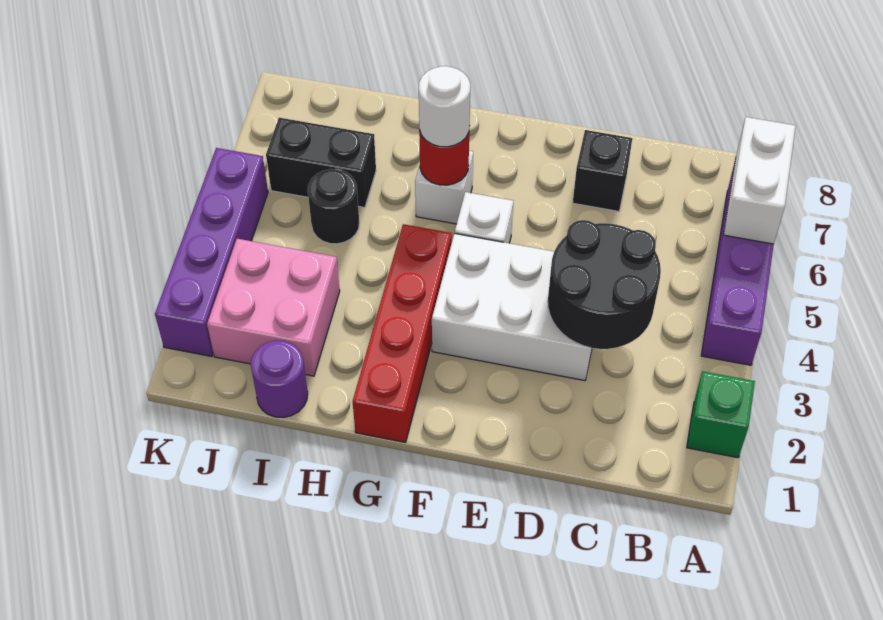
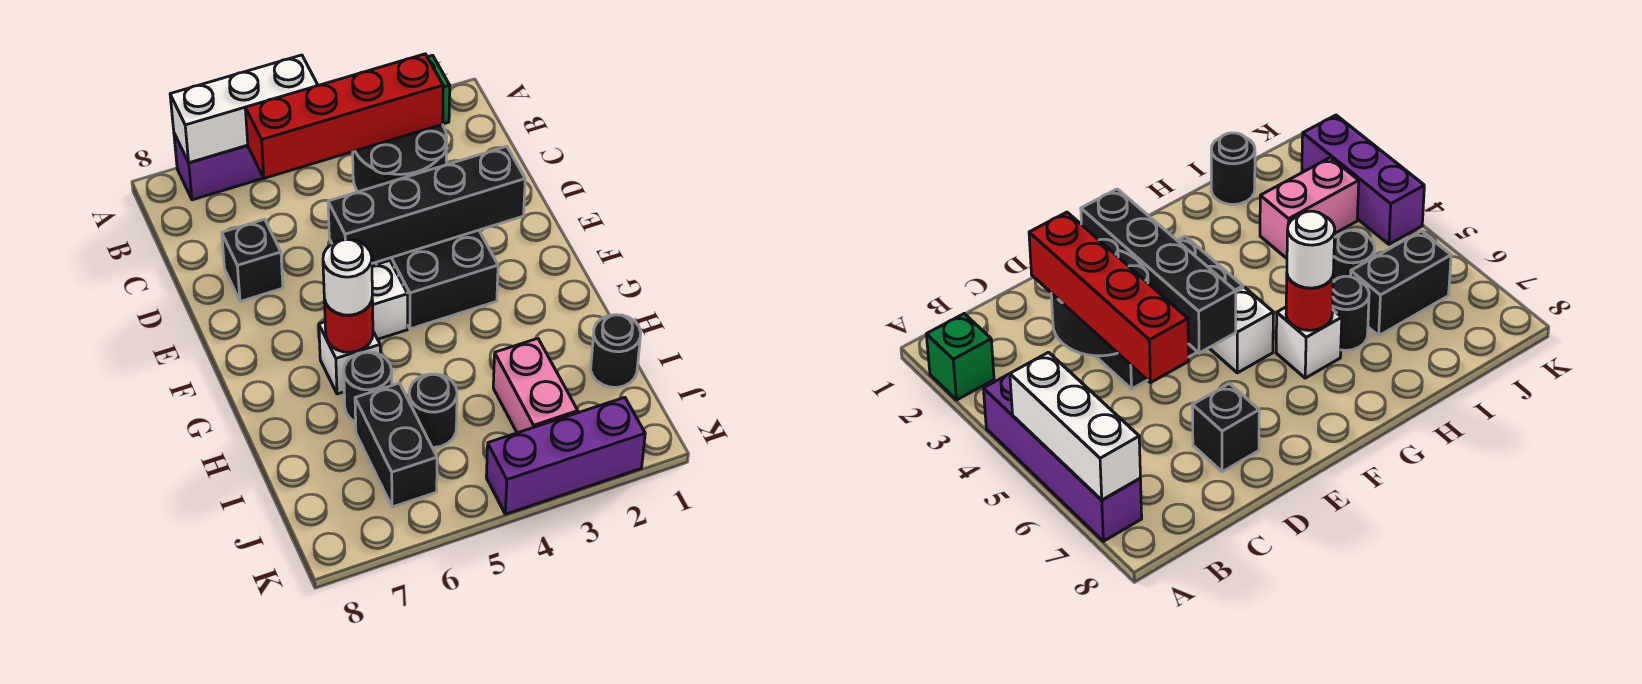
white 1x2 brick [724,117,796,244] -> white 1x3 brick [170,55,318,163]
white 2x3 brick [432,233,592,381] -> black 2x3 brick [376,230,498,329]
none -> black 1x4 brick [328,146,525,263]
red 1x4 brick [353,224,452,442] -> red 1x4 brick moved to [245,54,443,178]
none -> black 1x1 round brick [344,352,392,422]
purple 1x1 round brick [251,340,308,418] -> black 1x1 round brick [591,315,641,387]
pink 2x2 brick [207,239,340,376] -> pink 1x2 brick [493,339,578,433]
purple 1x4 brick [155,148,268,357] -> purple 1x3 brick [486,397,645,514]

